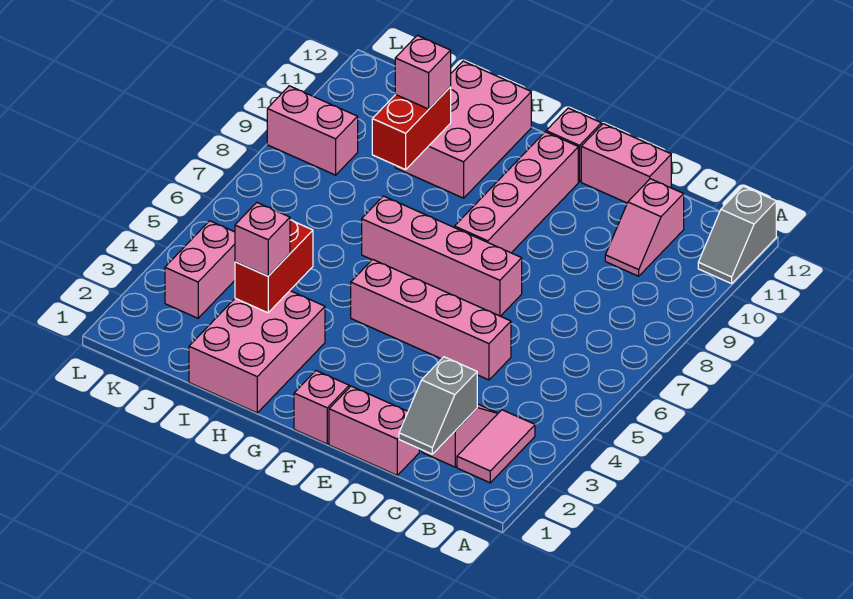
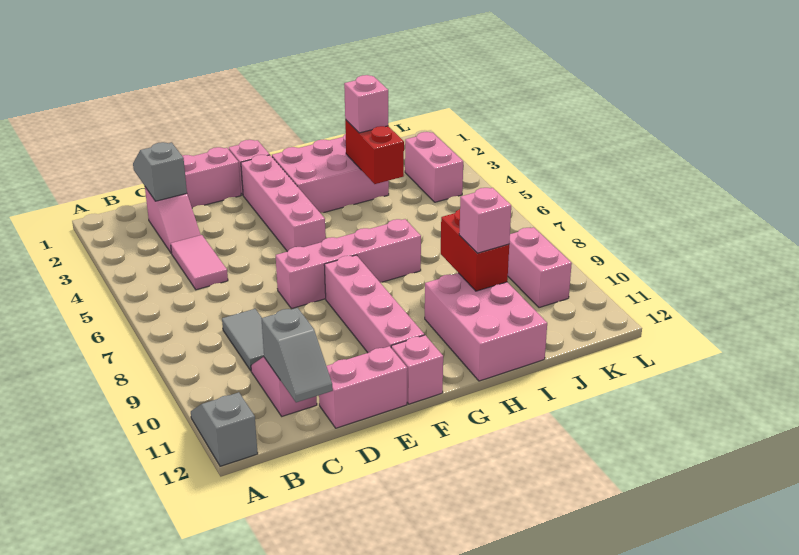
pink 1x2 tile [457,410,535,483] -> pink 1x2 tile moved to [171,235,228,290]
none -> grey 1x2 tile [222,309,264,371]
none -> grey 1x2 slope [261,308,333,402]
pink 1x4 brick [351,259,511,380] -> pink 1x4 brick turned to [241,155,326,252]
pink 2x3 brick [189,291,325,413] -> pink 2x3 brick turned to [272,134,389,213]
pink 1x2 brick [267,86,358,175] -> pink 1x2 brick turned to [508,227,572,308]

